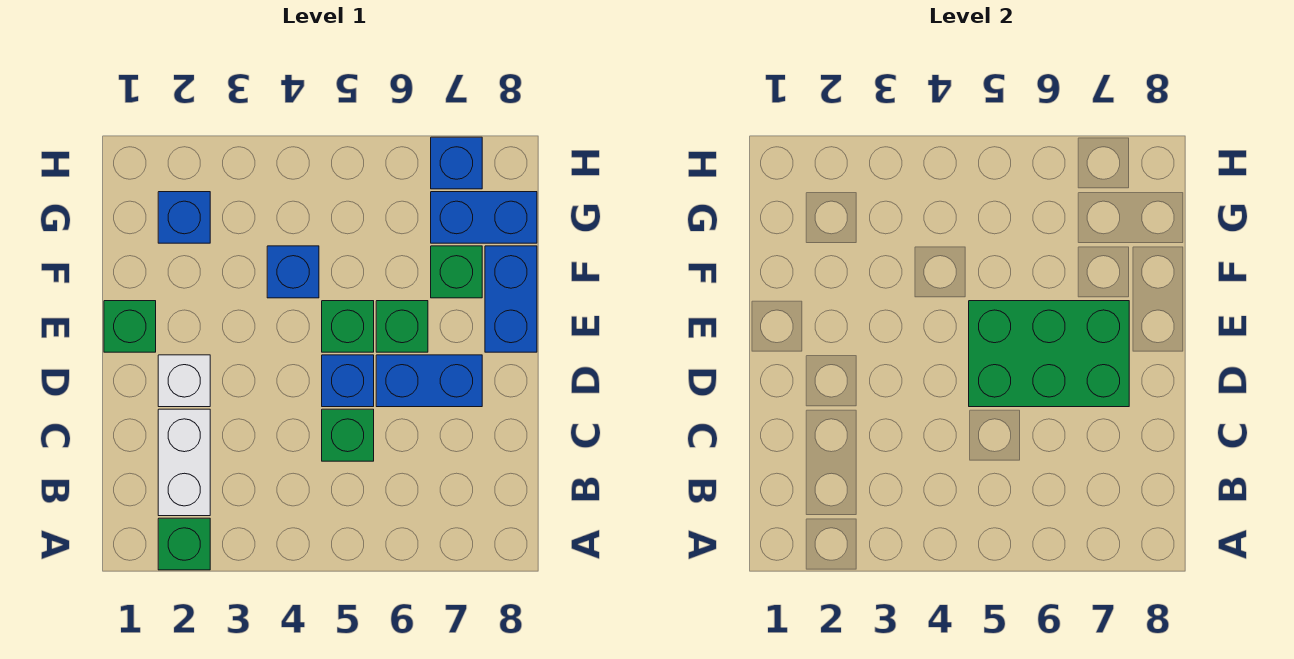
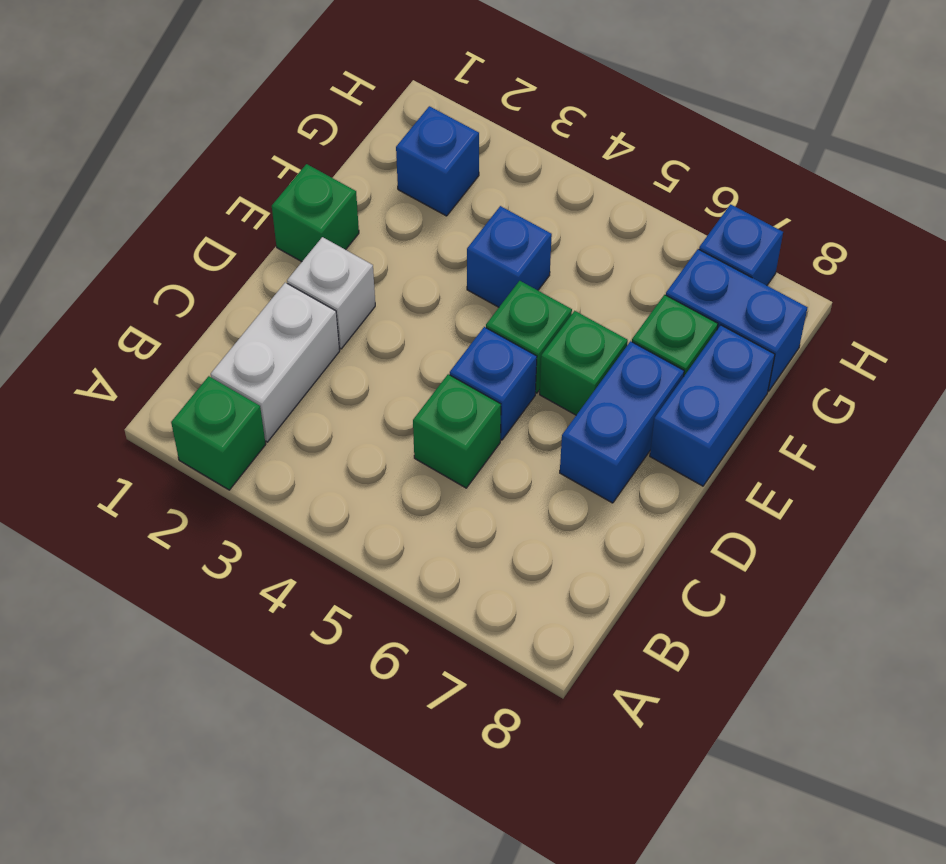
green 2x3 brick [969,301,1129,407] -> none
blue 1x2 brick [376,355,482,407] -> blue 1x2 brick turned to [560,341,684,503]

